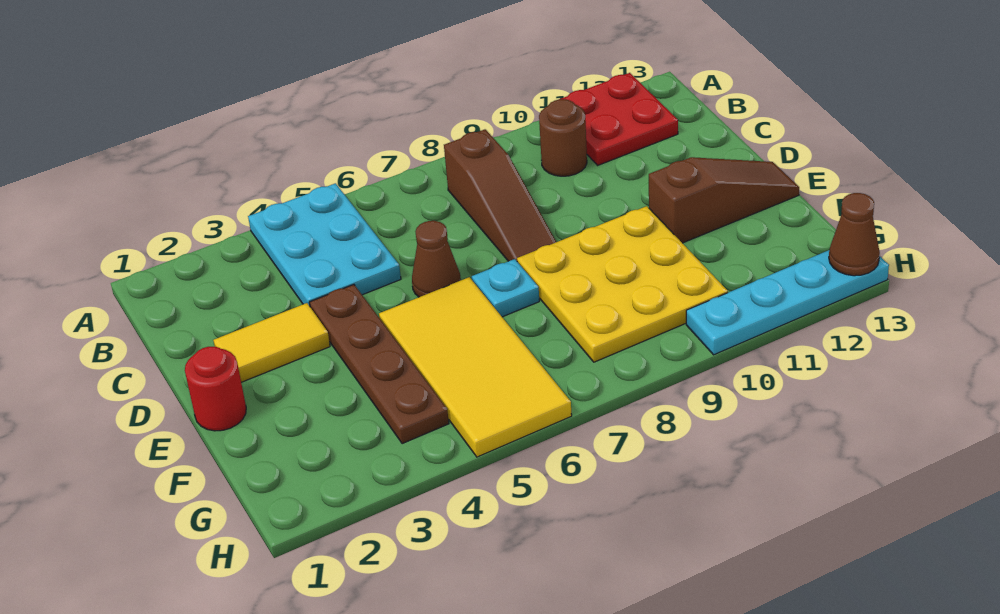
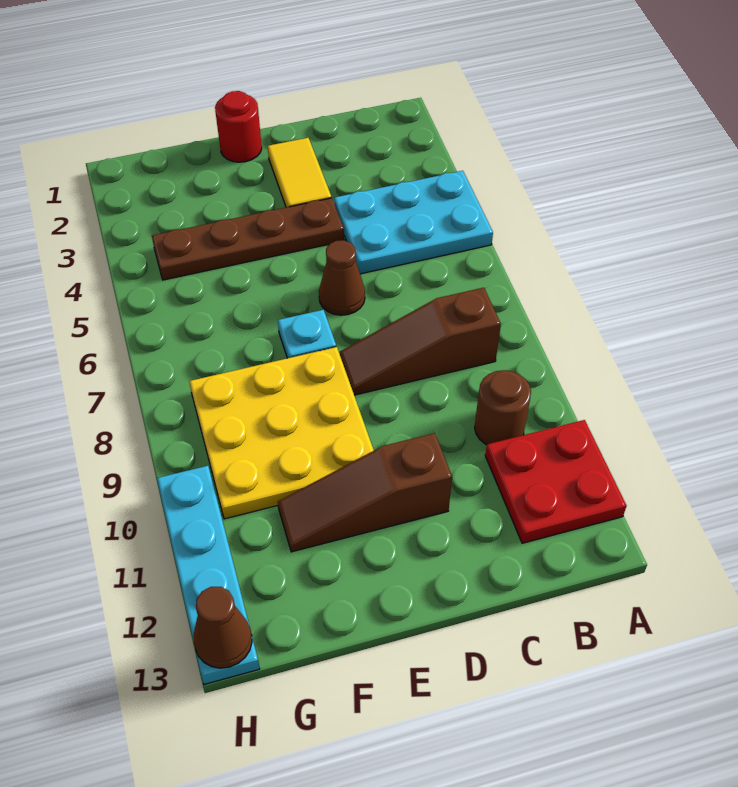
yellow 2x4 tile [379,277,572,457] -> none
brown 1x3 slope [649,157,799,243] -> brown 1x3 slope turned to [278,433,452,552]

